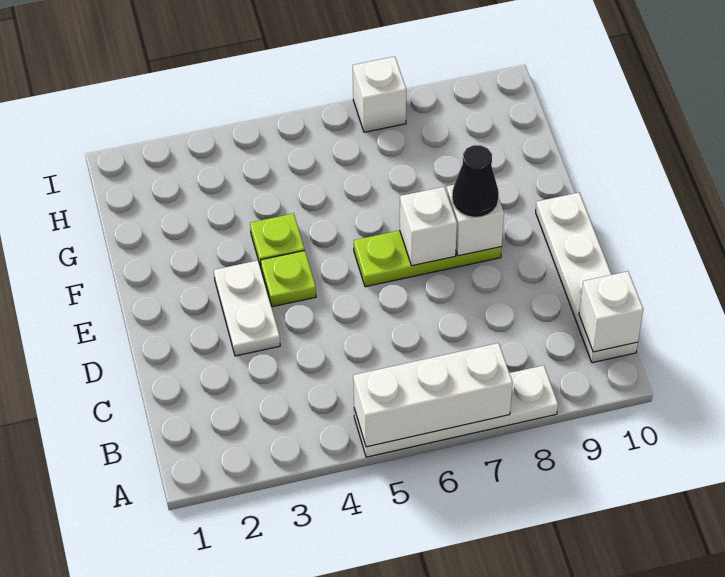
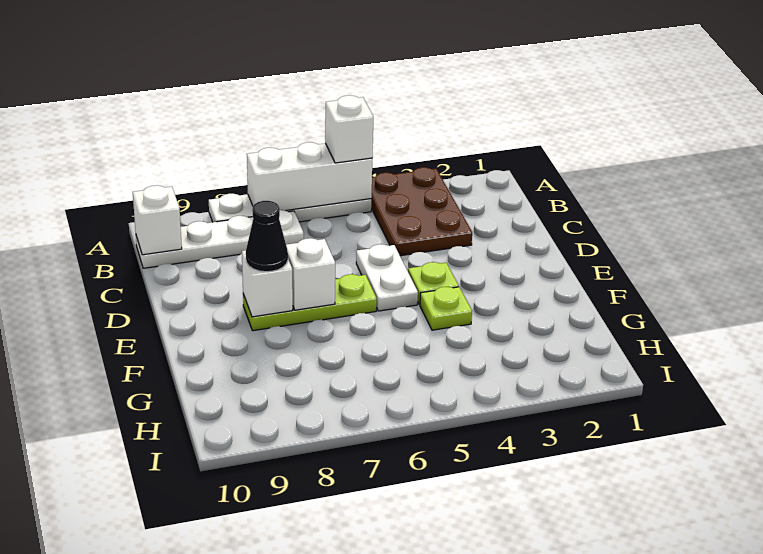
none -> brown 2x3 plate [371,167,472,256]
white 1x4 plate [536,193,638,363] -> white 1x4 plate turned to [136,210,304,268]
white 1x2 plate [214,261,280,356] -> white 1x2 plate moved to [356,244,418,311]
white 1x1 brick [353,57,406,132] -> white 1x1 brick moved to [325,95,373,163]

